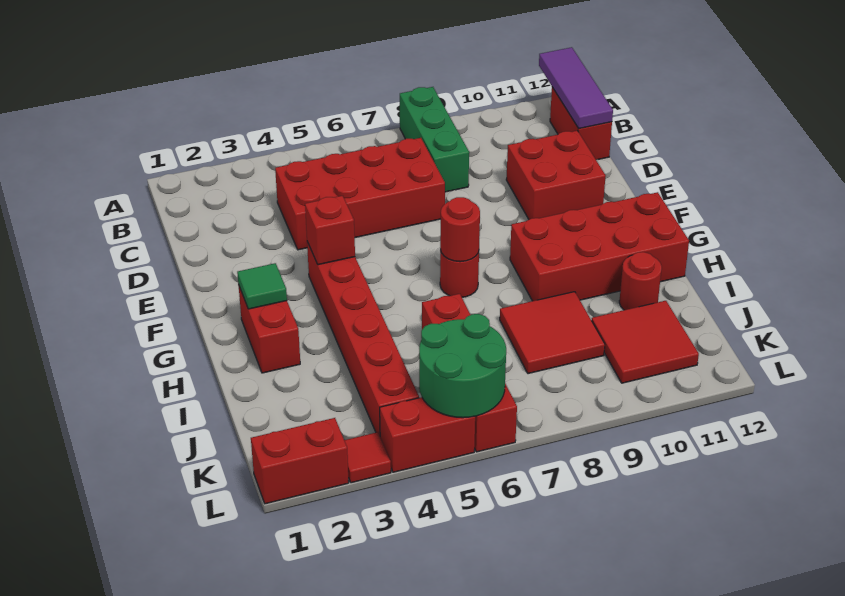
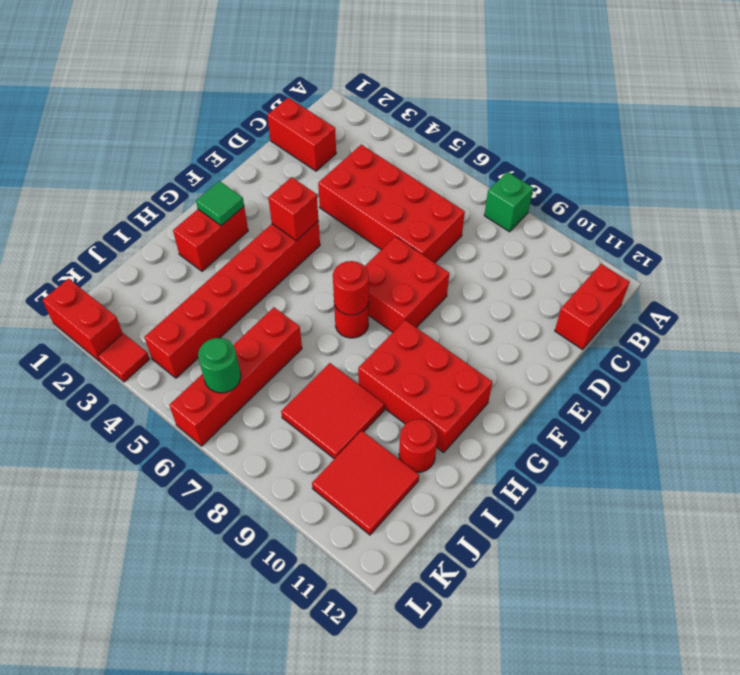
green 1x3 brick [400,87,469,192] -> green 1x1 brick [484,172,533,232]
purple 1x3 tile [539,47,613,128] -> none
red 2x2 brick [506,131,606,219] -> red 2x2 brick moved to [364,237,449,332]
red 2x4 brick [510,192,689,301] -> red 2x3 brick [358,320,492,452]
green 2x2 round brick [419,314,506,418] -> green 1x1 round brick [198,338,241,393]
red 1x2 brick [380,397,475,472] -> red 1x2 brick moved to [267,98,336,171]

